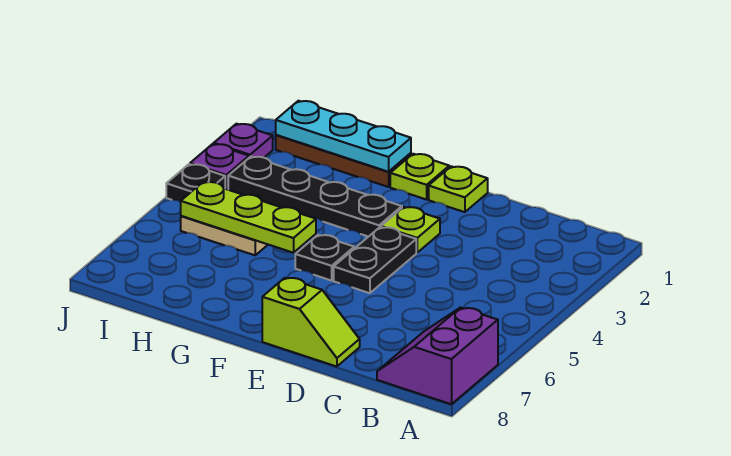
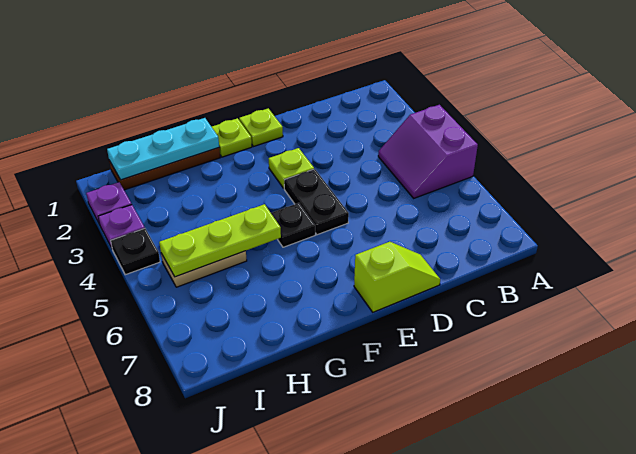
purple 2x2 slope [377,307,498,404] -> purple 2x2 slope moved to [378,105,478,198]
black 1x4 plate [228,157,402,237] -> none

